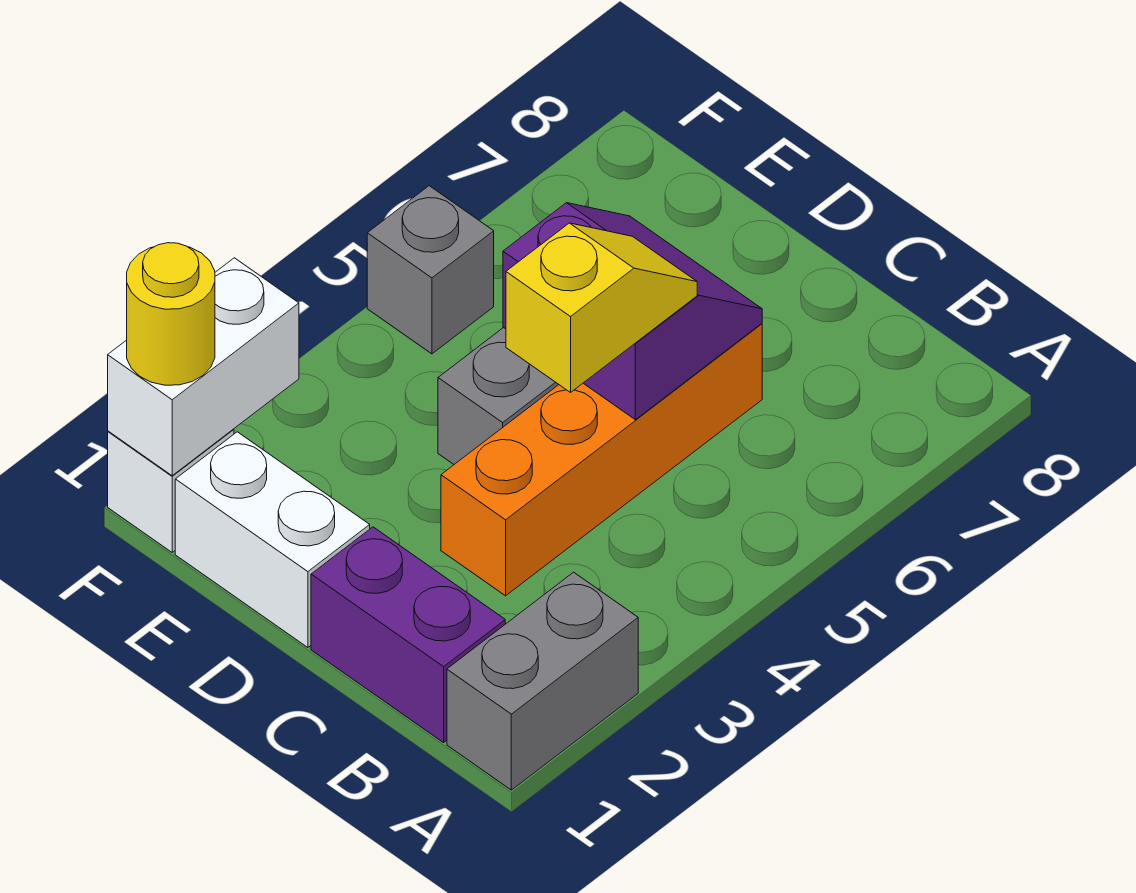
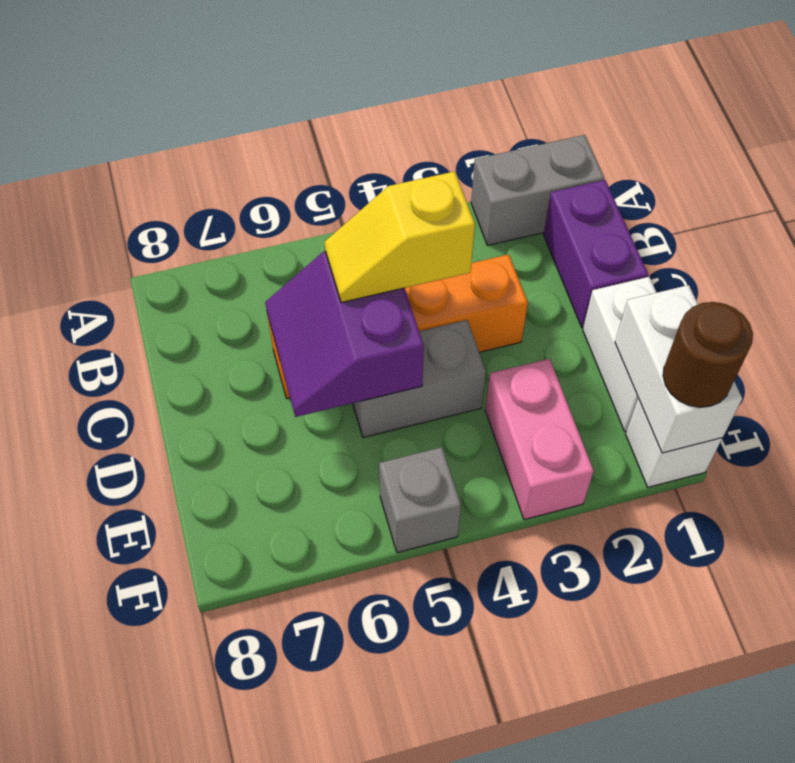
none -> pink 1x2 brick [485,359,594,520]
white 1x2 brick [108,258,299,476] -> white 1x2 brick turned to [615,285,742,453]
yellow 1x1 round brick [127,243,215,385] -> brown 1x1 round brick [663,302,753,407]

